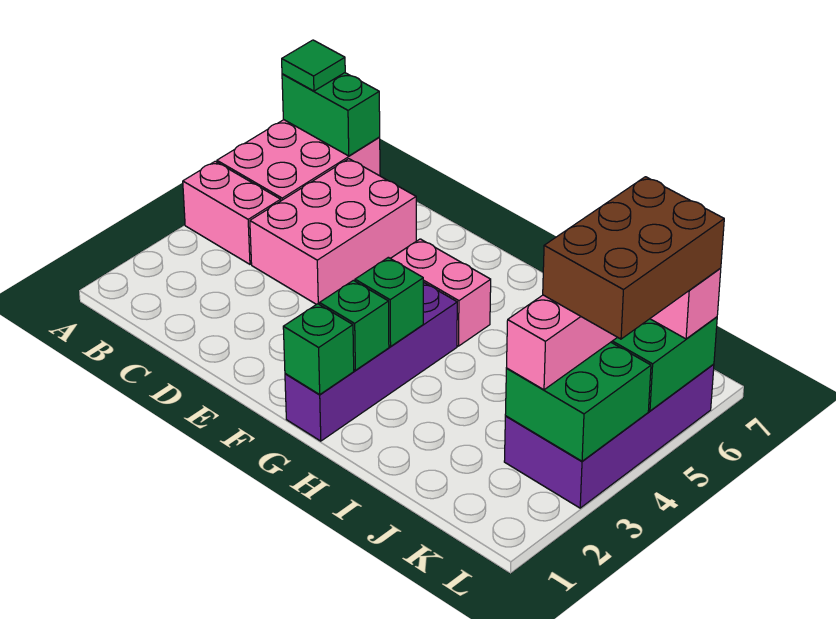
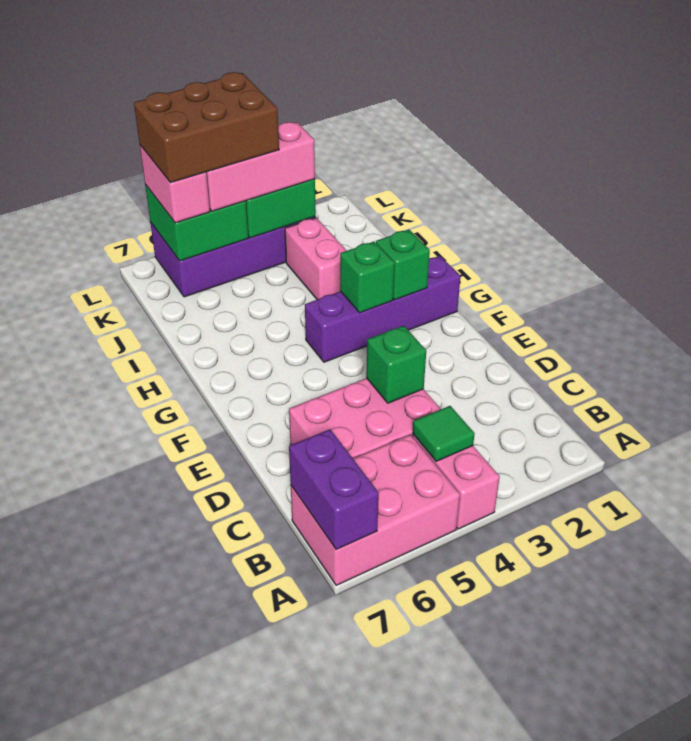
green 1x2 brick [282,73,380,156] -> purple 1x2 brick [289,429,379,550]
green 1x1 tile [282,40,345,91] -> green 1x1 tile moved to [413,406,475,461]
pink 1x2 brick [391,239,491,346] -> pink 1x2 brick moved to [285,218,347,300]
green 1x1 brick [283,304,354,394] -> green 1x1 brick moved to [366,326,426,403]

